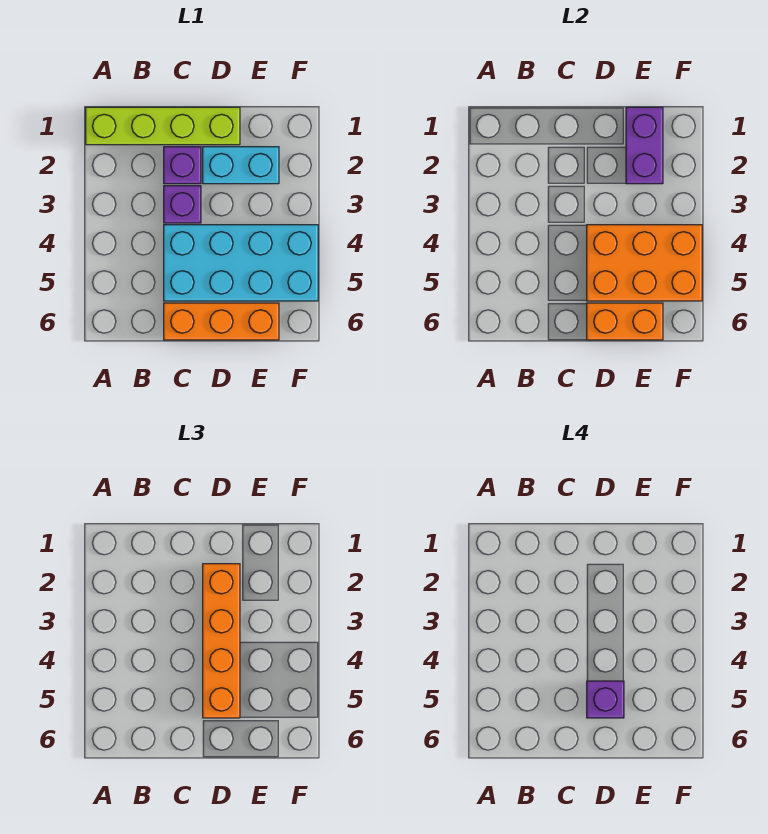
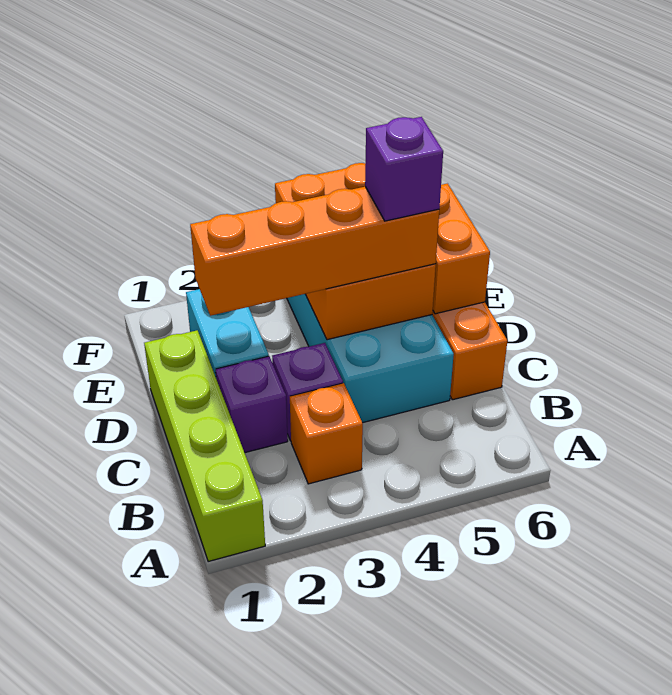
none -> orange 1x1 brick [290,383,363,484]
purple 1x2 brick [626,107,663,184] -> none

